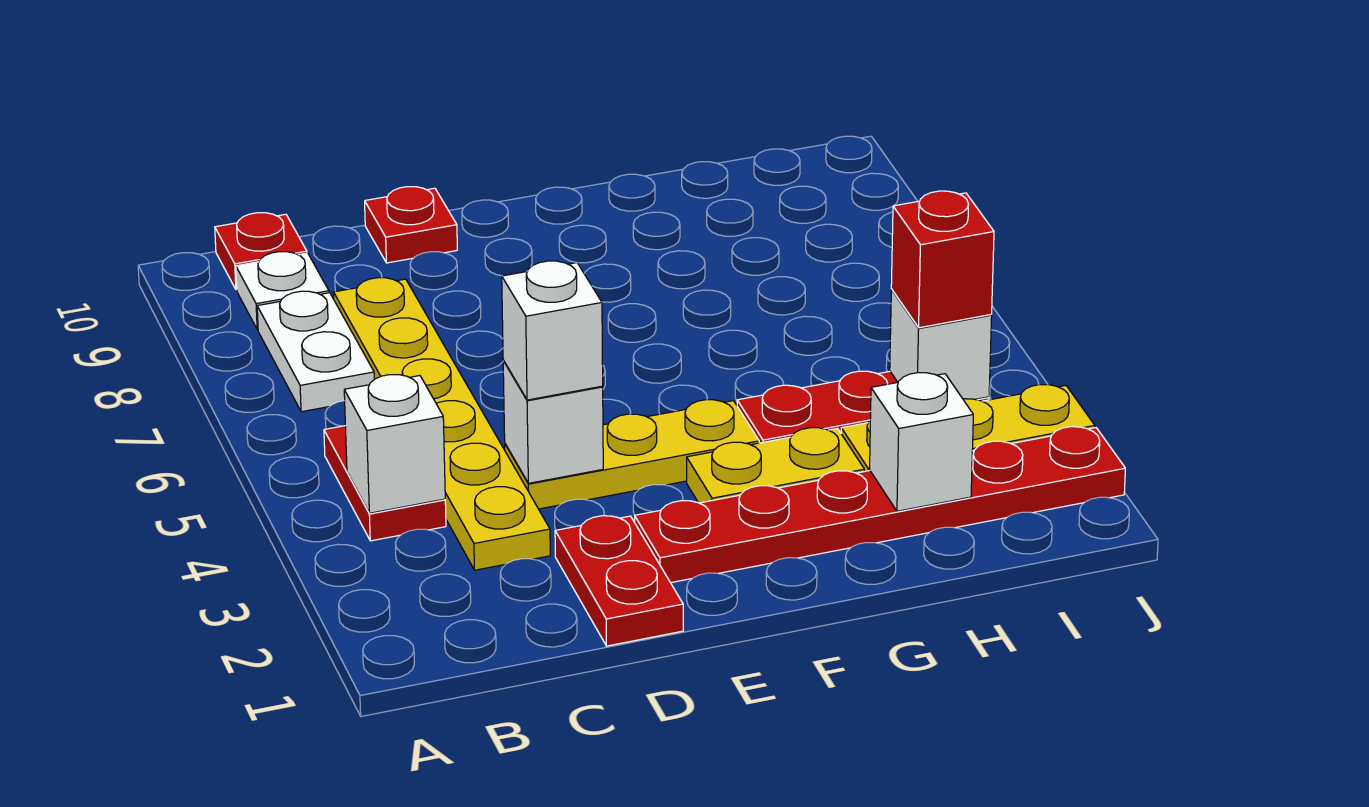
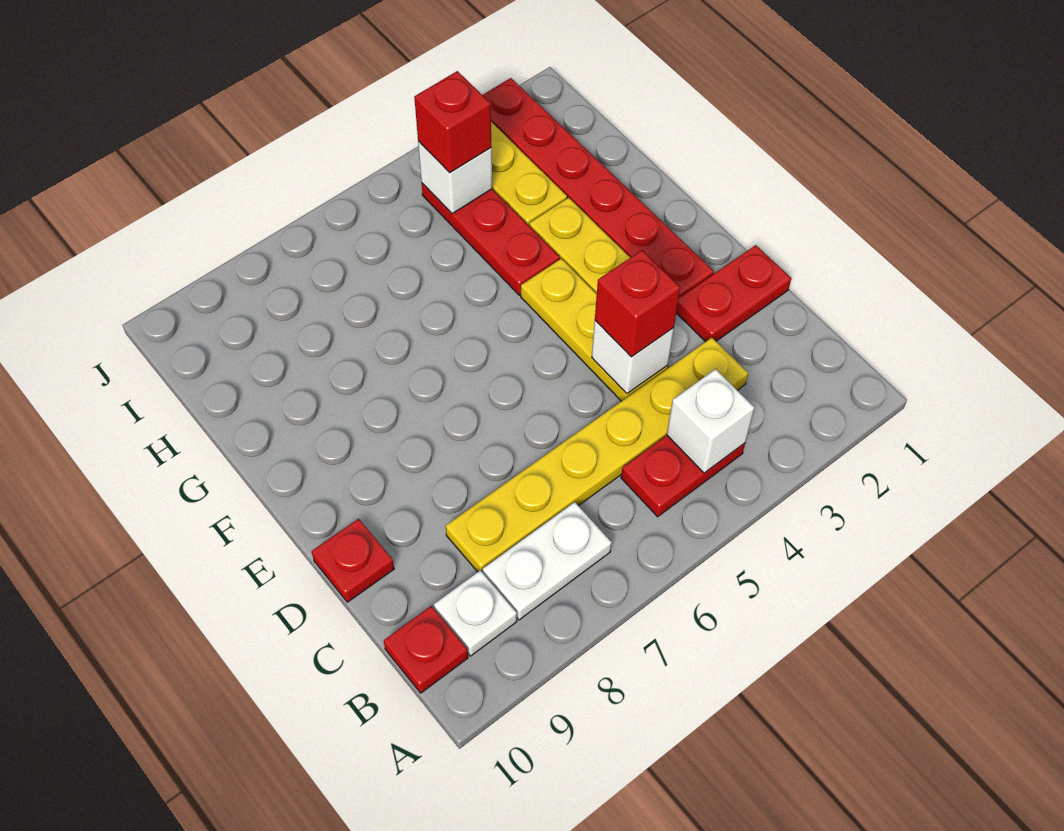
white 1x1 brick [502,261,603,400] -> red 1x1 brick [595,250,680,357]
white 1x1 brick [870,373,973,511] -> none

